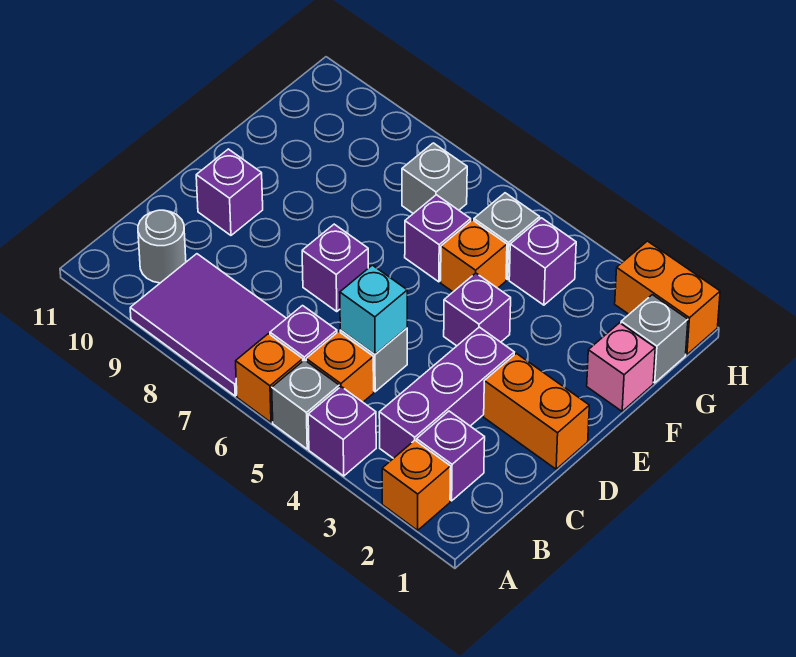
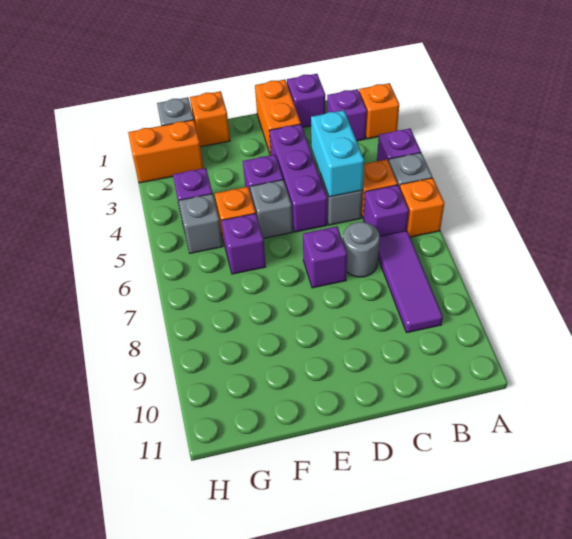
purple 2x3 tile [130,254,286,396] -> purple 1x3 tile [378,231,443,333]
purple 1x3 brick [379,327,514,458] -> purple 1x3 brick turned to [269,124,327,232]
grey 1x1 round brick [138,210,186,283] -> grey 1x1 round brick moved to [343,222,380,277]
cyan 1x1 brick [340,265,407,354] -> cyan 1x2 brick [311,110,364,197]
purple 1x1 brick [196,149,263,235] -> purple 1x1 brick moved to [287,74,325,127]
pink 1x1 brick [587,323,655,411] -> orange 1x1 brick [190,91,230,147]
grey 1x1 brick [402,143,467,214] -> grey 1x1 brick moved to [250,180,293,239]
orange 1x2 brick [615,241,720,355] -> orange 1x2 brick turned to [128,120,203,183]

